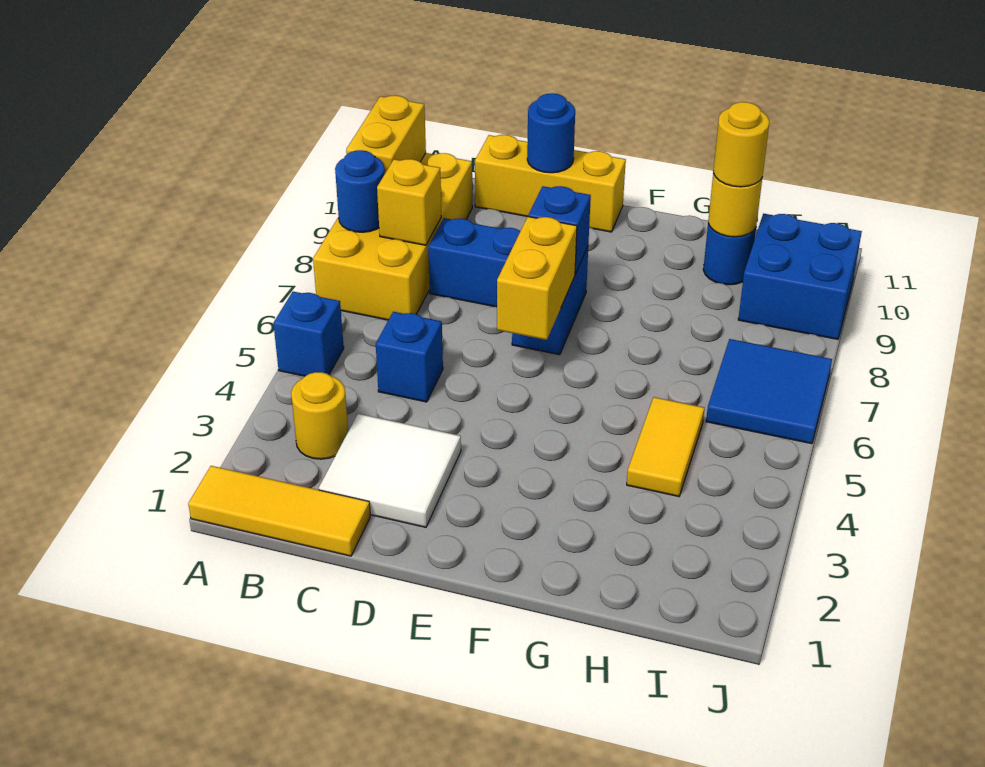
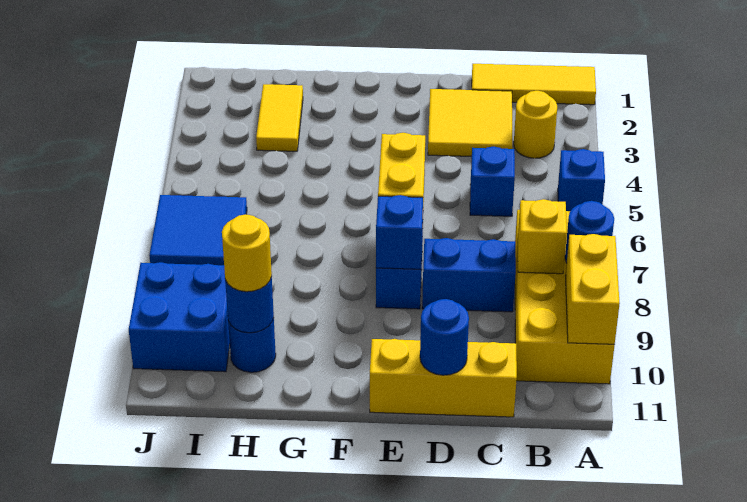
white 2x2 tile [319,414,461,527] -> yellow 2x2 tile [428,89,512,156]
yellow 1x2 tile [627,397,704,496] -> yellow 1x2 tile moved to [256,84,303,151]
yellow 1x1 round brick [708,173,762,237] -> blue 1x1 round brick [225,277,274,333]

